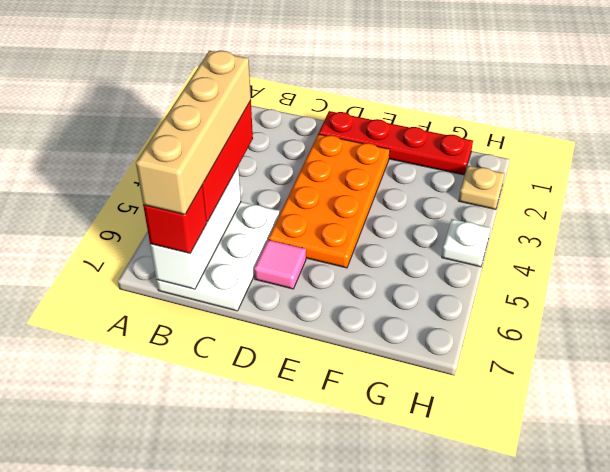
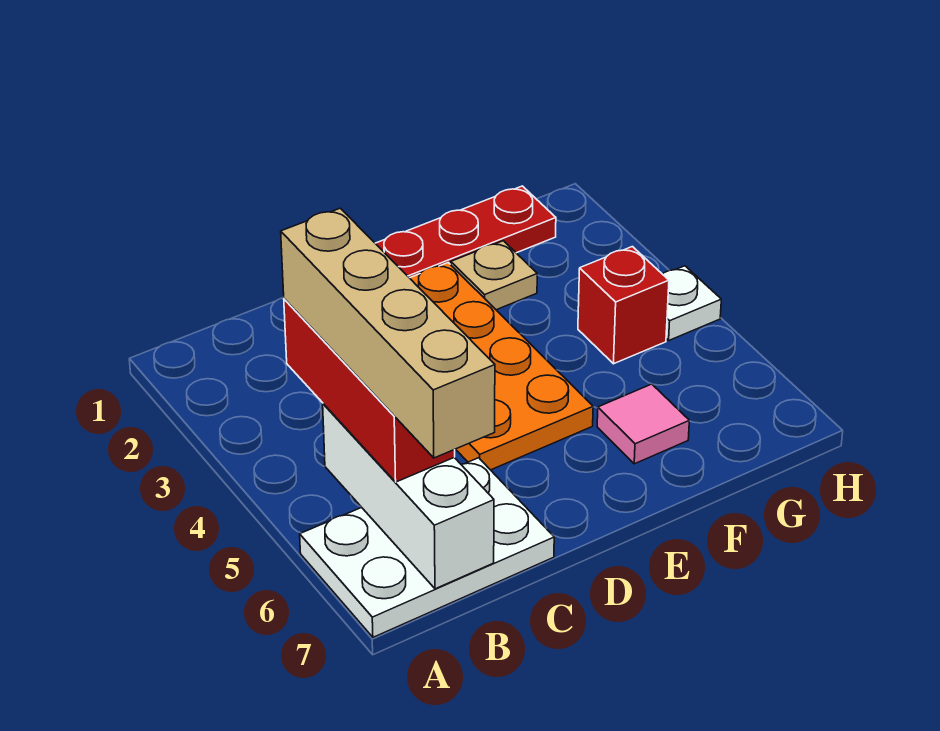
white 2x3 plate [156,202,280,311] -> white 2x3 plate turned to [300,458,554,637]
red 1x1 brick [143,185,207,253] -> red 1x1 brick moved to [578,247,669,364]
pink 1x1 tile [254,240,306,289] -> pink 1x1 tile moved to [597,384,689,464]
tan 1x1 plate [459,166,504,209] -> tan 1x1 plate moved to [451,241,537,310]

